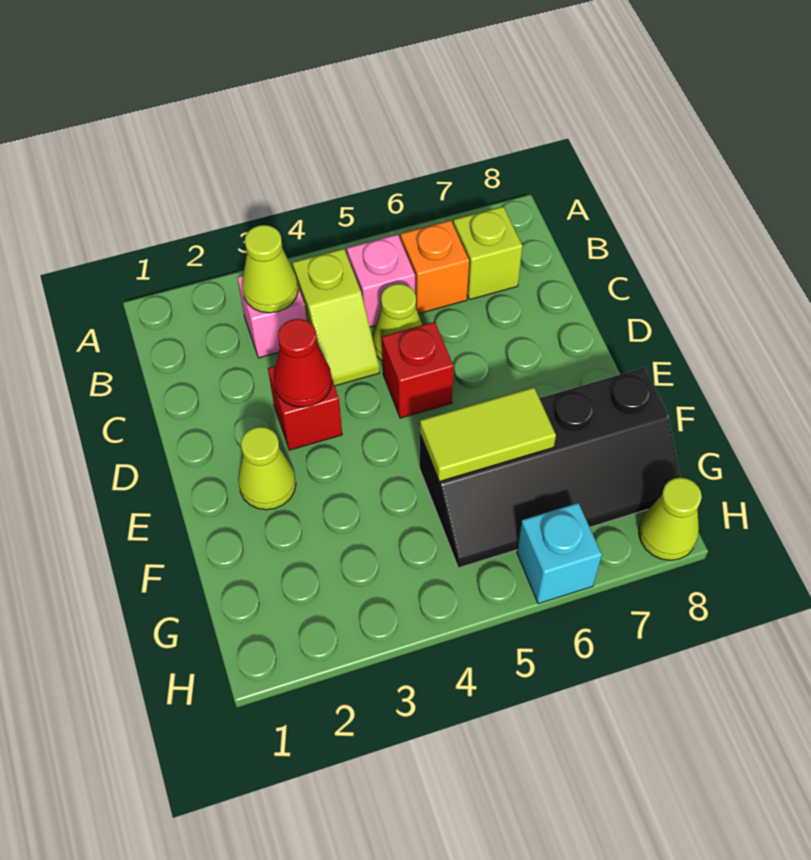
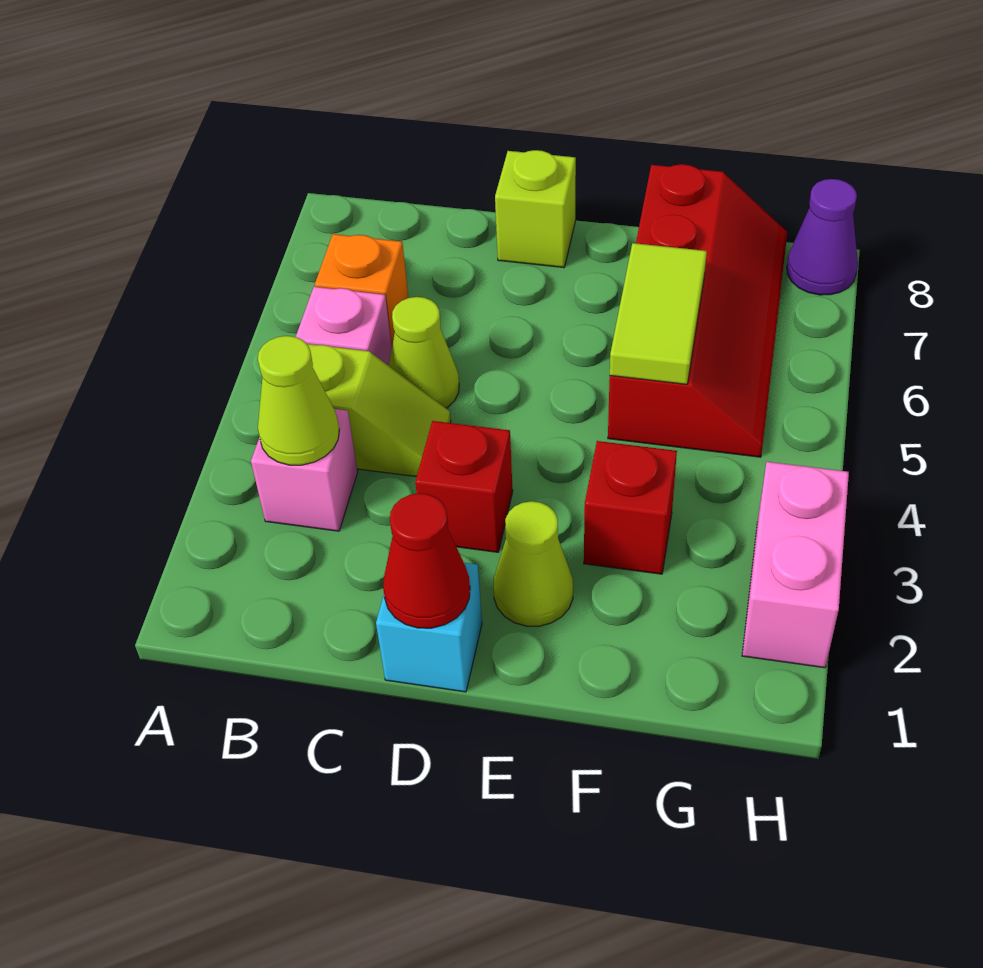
lime 1x1 brick [453,206,523,300] -> lime 1x1 brick moved to [495,150,576,268]
red 1x1 cone [273,319,332,407] -> red 1x1 cone moved to [383,493,470,628]
red 1x1 brick [382,322,454,418] -> red 1x1 brick moved to [584,441,677,574]
black 2x4 slope [420,368,680,568] -> red 2x4 slope [608,164,787,457]
none -> pink 1x2 brick [742,462,849,668]
cyan 1x1 brick [517,503,602,604] -> cyan 1x1 brick moved to [376,563,482,692]
lime 1x1 cone [639,477,702,560] -> purple 1x1 cone [787,179,858,295]

